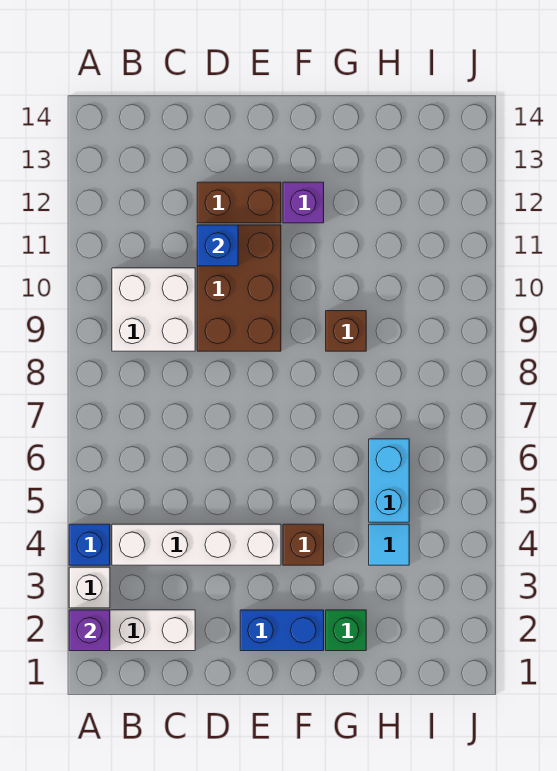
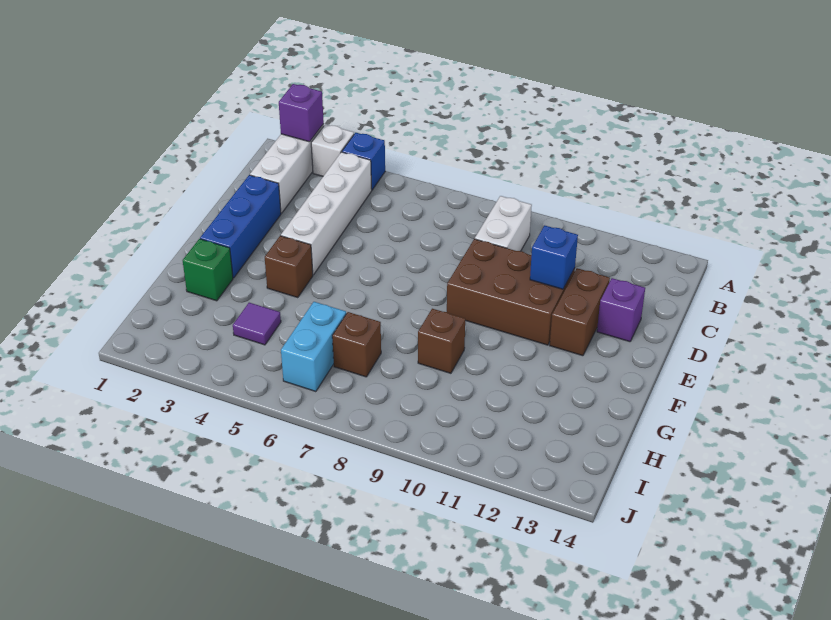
white 2x2 brick [112,268,195,351] -> white 1x2 brick [475,196,532,251]
blue 1x2 brick [240,610,324,651] -> blue 1x3 brick [200,175,281,278]
purple 1x1 brick [283,182,324,223] -> purple 1x1 brick moved to [597,278,645,342]
cyan 1x1 tile [369,524,409,565] -> purple 1x1 tile [233,303,281,345]
cyan 1x2 brick [369,439,409,522] -> cyan 1x2 brick turned to [281,302,346,392]
none -> brown 1x1 brick [332,312,381,377]

